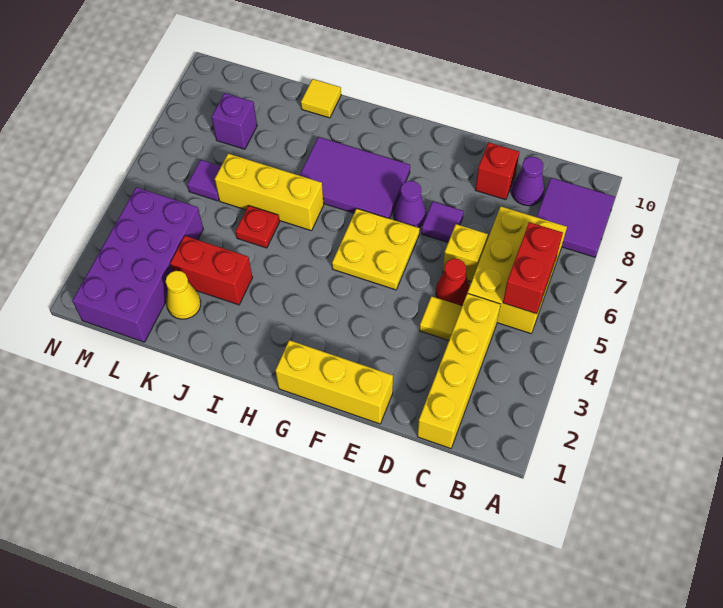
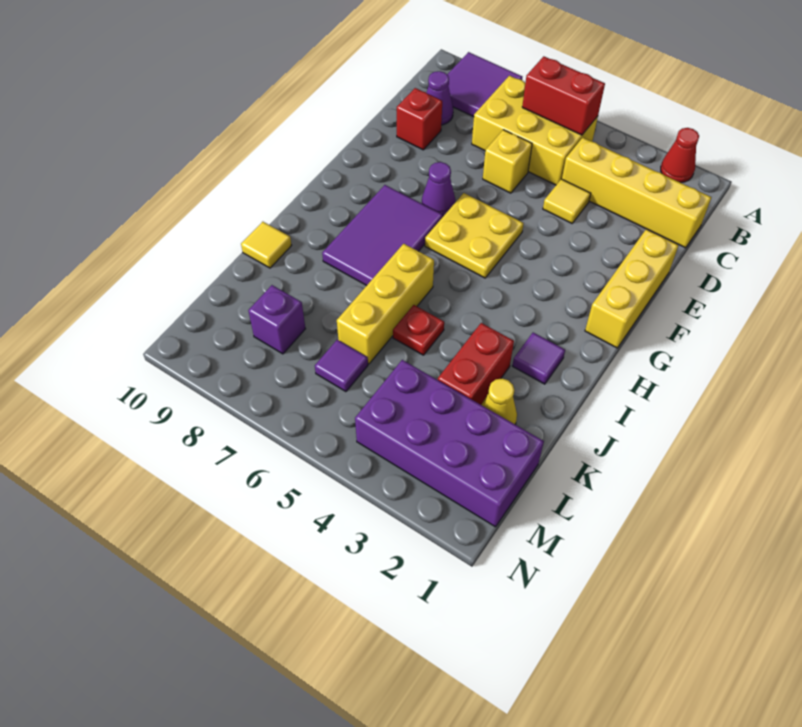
red 1x1 cone [436,259,469,306] -> red 1x1 cone moved to [661,128,699,183]
purple 1x1 tile [421,202,463,242] -> purple 1x1 tile moved to [512,333,565,384]

